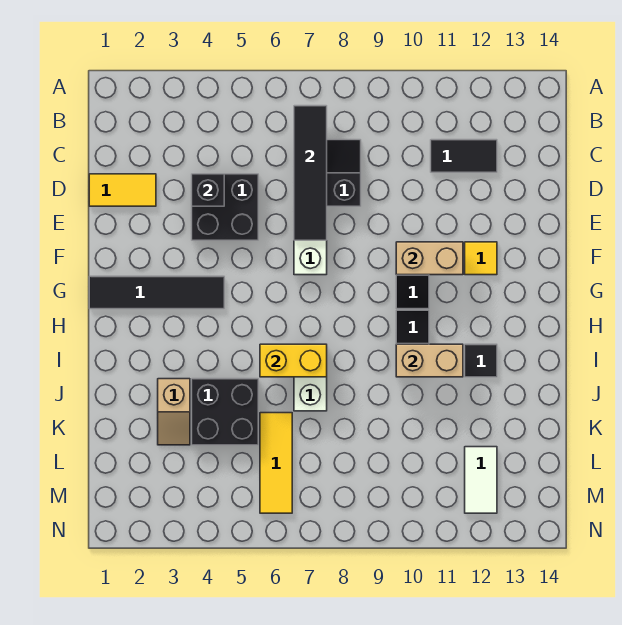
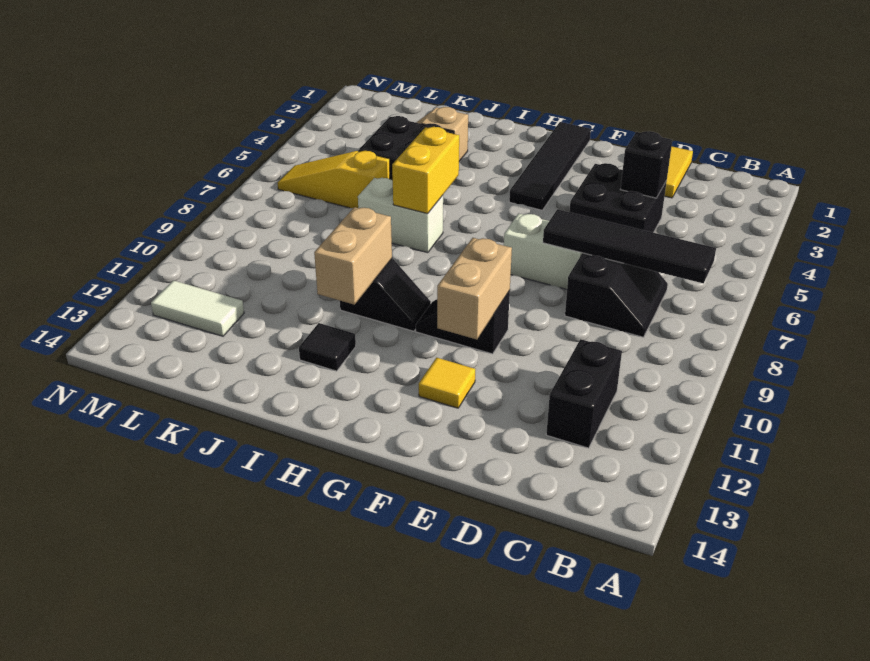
black 1x2 tile [431,140,497,172] -> black 1x2 brick [546,339,622,448]
yellow 1x3 tile [260,413,292,513] -> yellow 1x3 slope [278,151,390,208]

